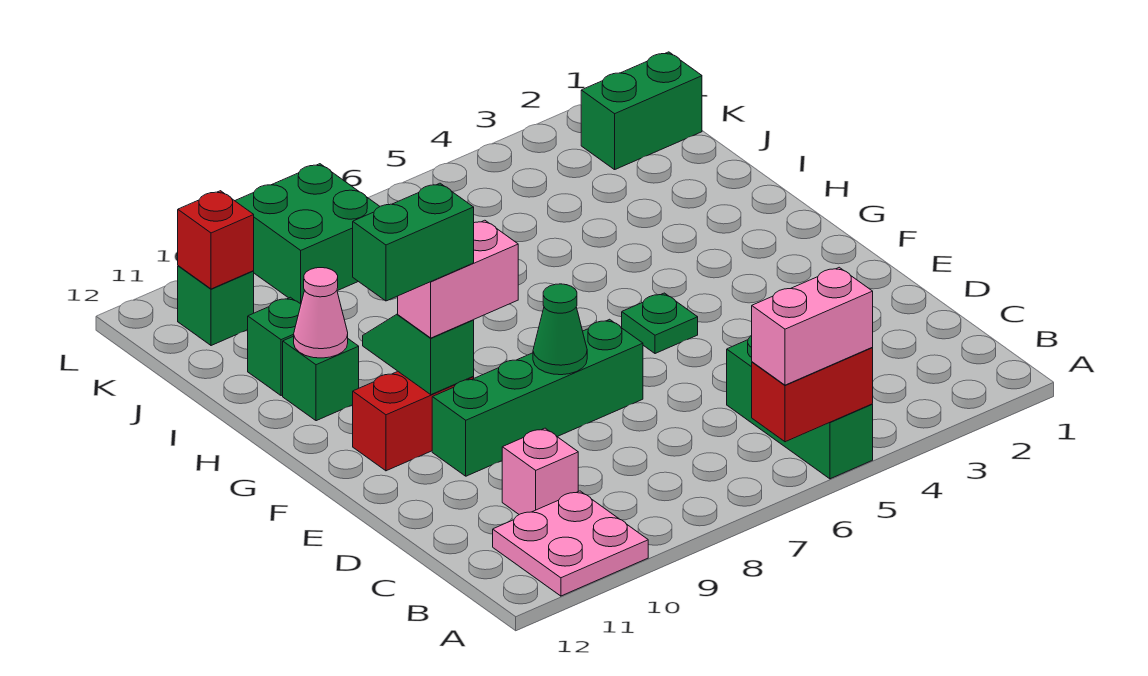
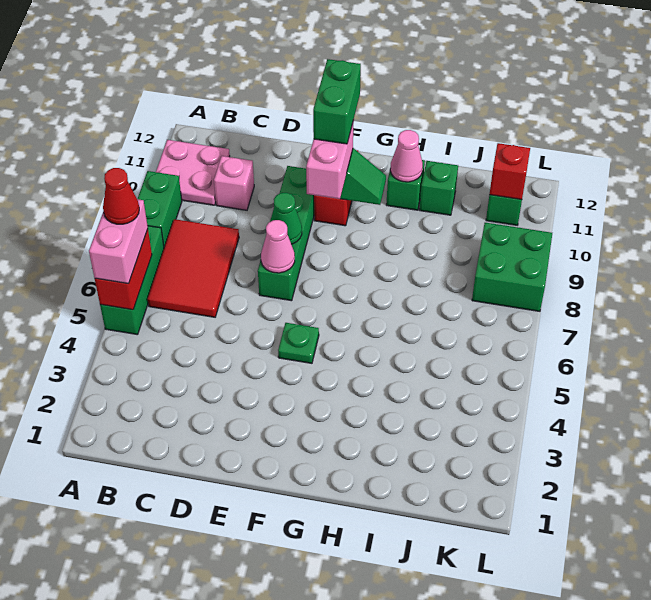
green 1x3 brick [727,336,873,479] -> green 1x3 brick turned to [100,226,164,335]
none -> red 1x1 cone [103,168,139,224]
none -> red 2x3 tile [148,219,239,317]
none -> pink 1x1 cone [261,220,295,273]
green 1x2 brick [581,52,702,170] -> green 1x2 brick moved to [138,171,182,247]

